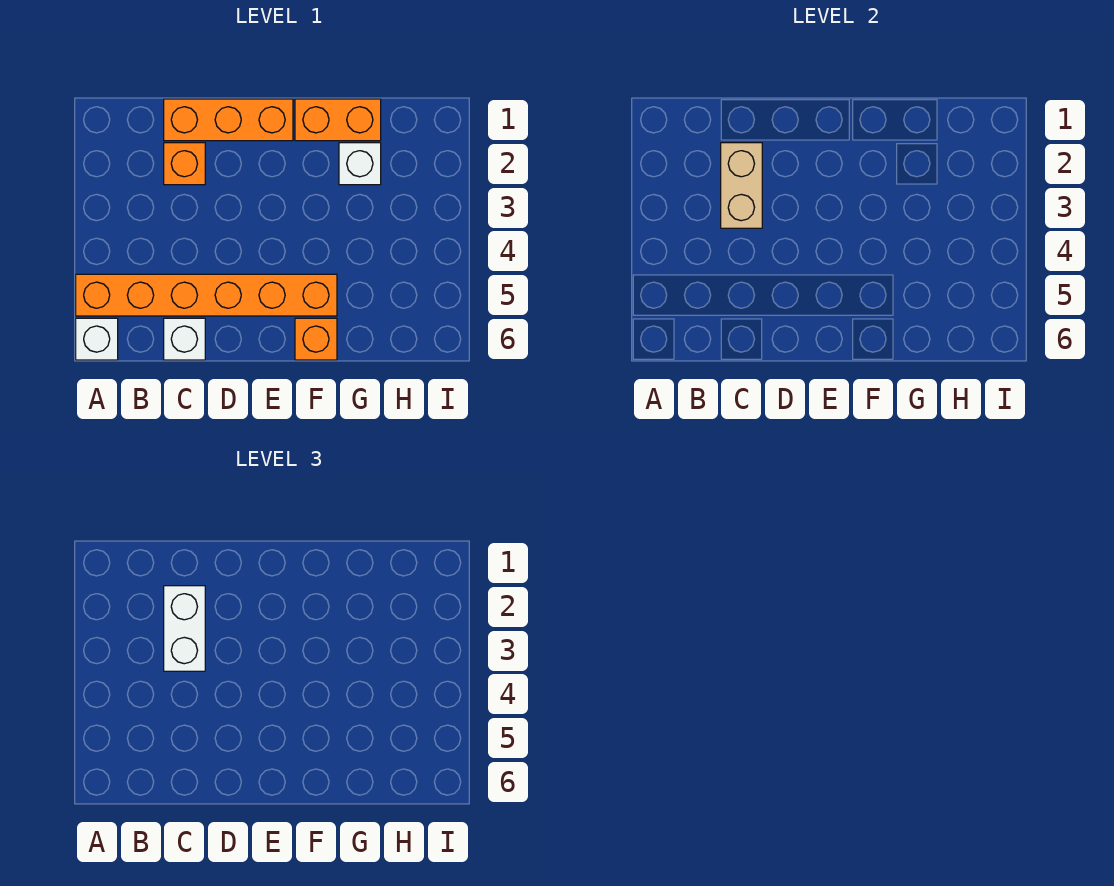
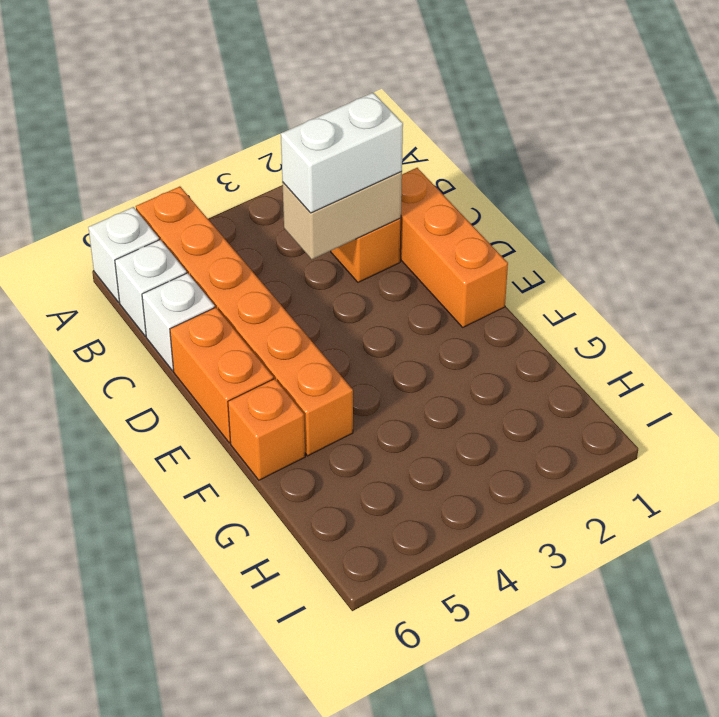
orange 1x2 brick [295,99,381,141] -> orange 1x2 brick moved to [170,307,273,443]
white 1x1 brick [339,143,381,185] -> white 1x1 brick moved to [115,240,187,336]

